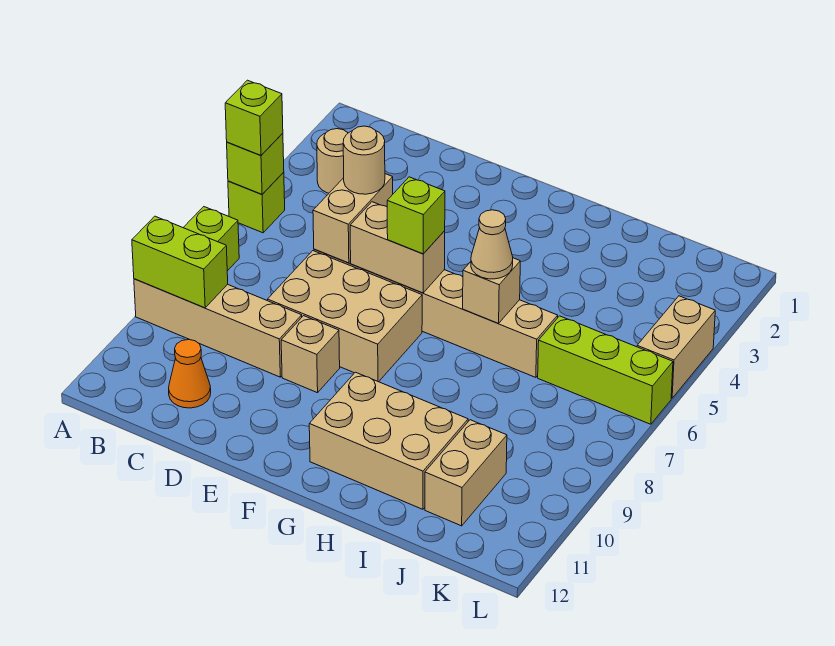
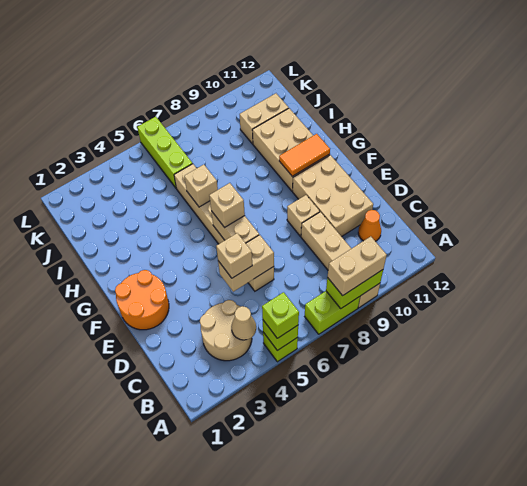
lime 1x2 brick [132,216,228,308] -> lime 1x2 brick turned to [326,270,383,308]
tan 1x1 round brick [317,129,348,193] -> tan 2x2 round brick [200,300,252,361]
tan 1x1 round brick [343,126,385,194] -> tan 1x1 brick [216,233,252,278]
tan 2x3 brick [268,251,422,382] -> tan 2x3 brick moved to [293,155,373,237]
none -> orange 2x2 round brick [115,270,169,330]
lime 1x1 brick [387,177,445,254] -> tan 1x1 brick [209,183,245,227]
none -> orange 1x2 tile [279,134,330,176]
tan 1x1 cone [471,210,513,279] -> tan 1x1 cone moved to [231,306,256,340]
tan 1x2 brick [637,296,715,398] -> tan 1x2 brick moved to [327,236,387,296]

